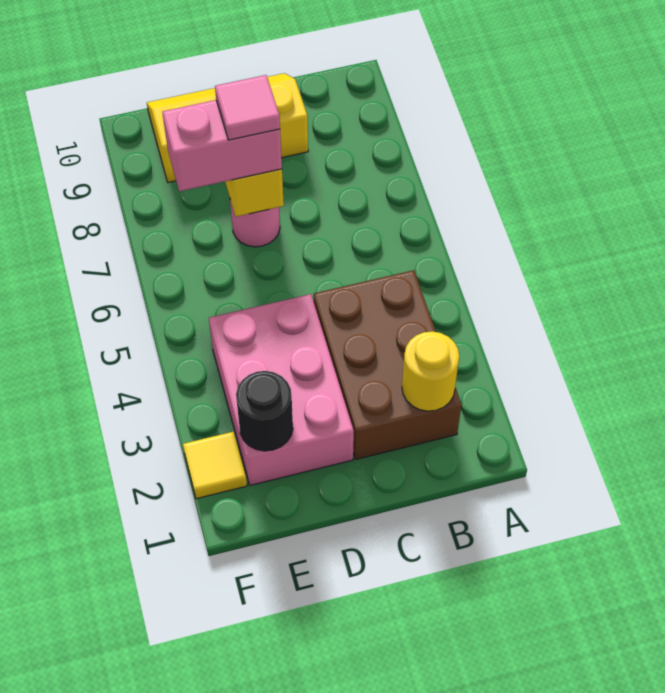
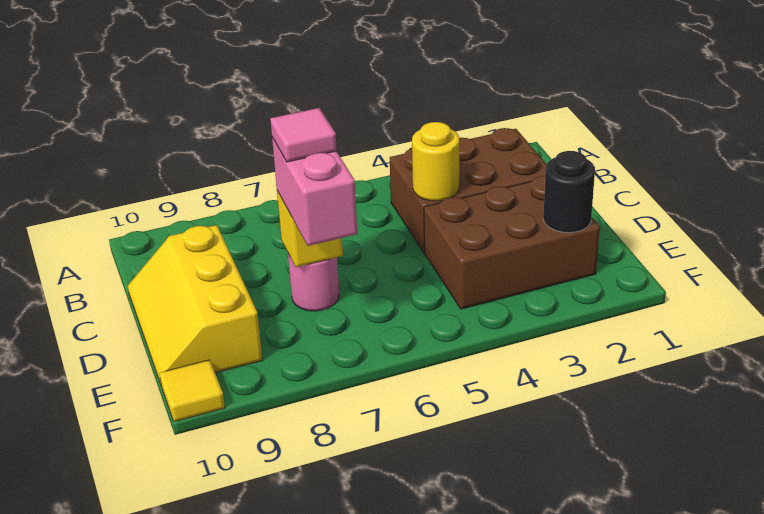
yellow 1x1 round brick [402,331,459,411] -> yellow 1x1 round brick moved to [412,122,459,201]
pink 2x3 brick [209,294,354,485] -> brown 2x3 brick [424,176,600,309]
yellow 1x1 tile [183,432,247,499] -> yellow 1x1 tile moved to [159,360,225,422]

